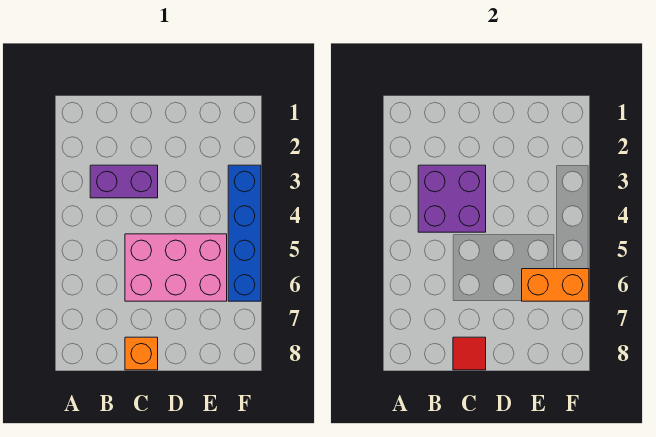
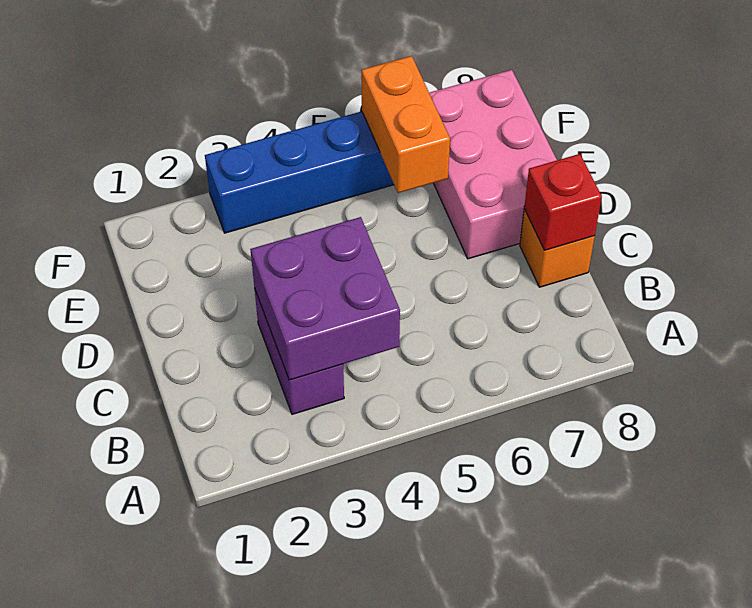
pink 2x3 brick [125,234,227,301] -> pink 2x3 brick moved to [429,70,557,259]
red 1x1 tile [453,337,486,370] -> red 1x1 brick [524,154,602,250]

